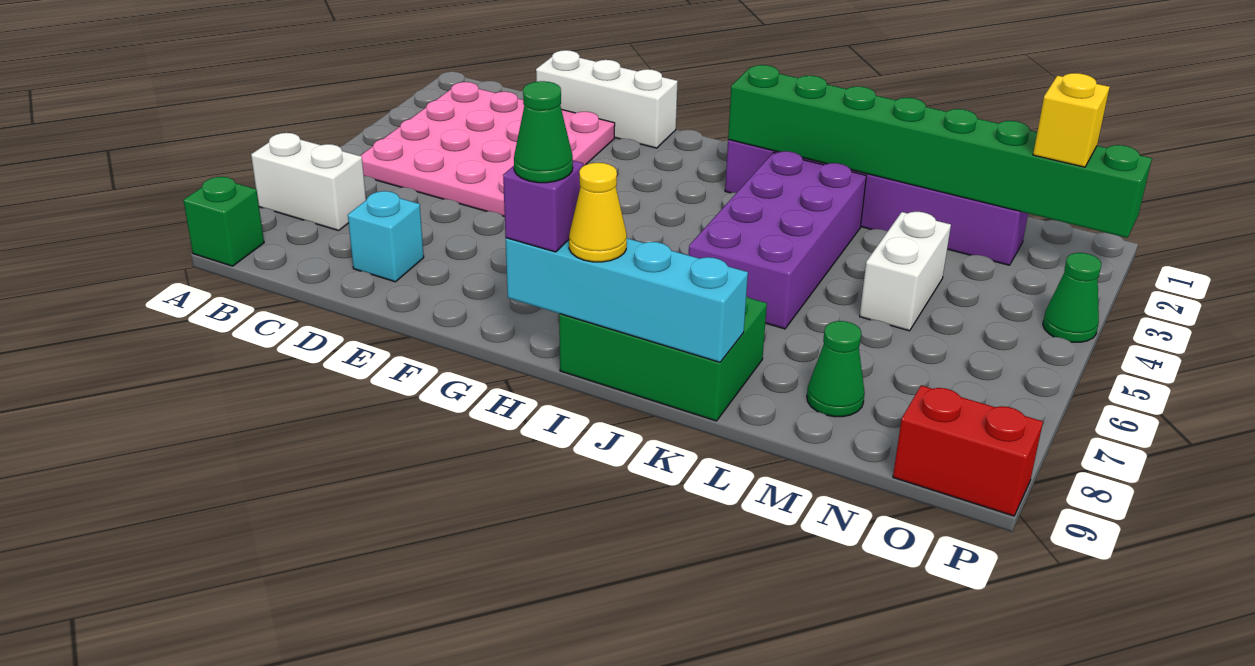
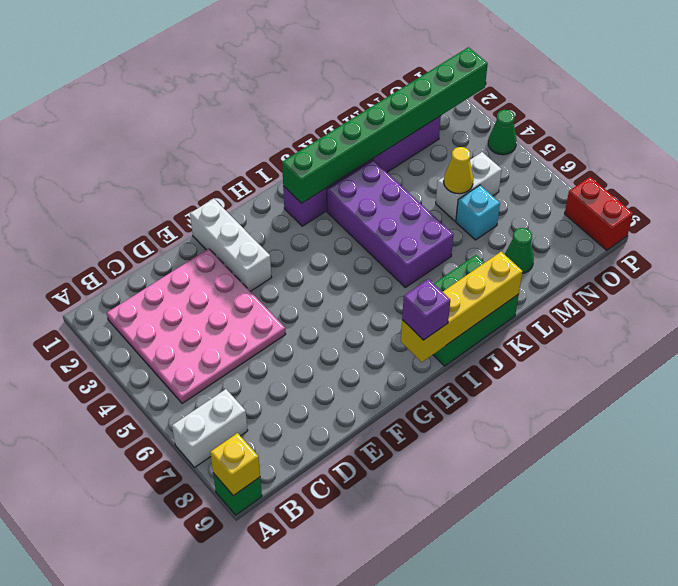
white 1x3 brick [536,50,678,148] -> white 1x3 brick turned to [190,199,272,291]
cyan 1x1 brick [348,191,424,282] -> cyan 1x1 brick moved to [456,185,500,240]
cyan 1x4 brick [506,238,748,362] -> yellow 1x4 brick [401,252,523,362]
green 1x1 cone [514,81,573,183] -> none
yellow 1x1 cone [569,163,627,262] -> yellow 1x1 cone moved to [444,147,473,194]
white 1x2 brick [860,212,951,331] -> white 1x2 brick turned to [436,152,502,221]
yellow 1x1 brick [1033,73,1110,167] -> yellow 1x1 brick moved to [210,433,260,496]
red 1x2 brick [893,385,1043,516] -> red 1x2 brick turned to [565,177,633,250]

